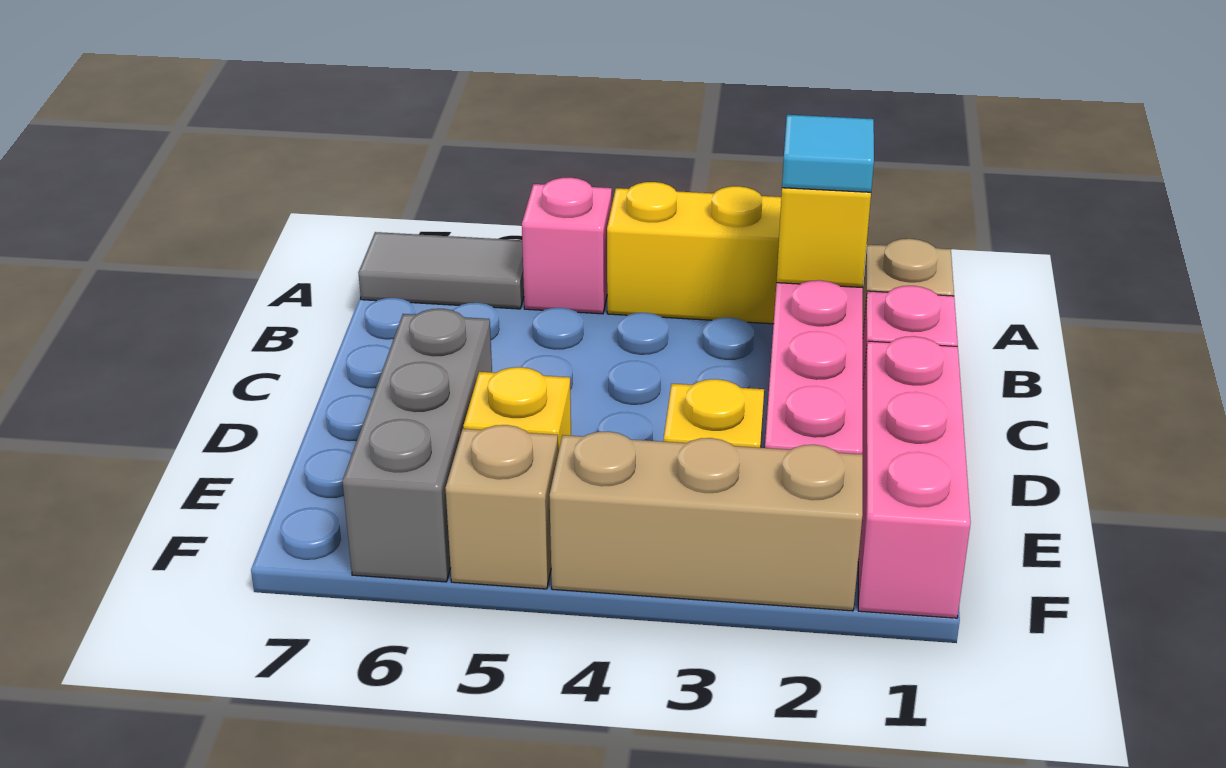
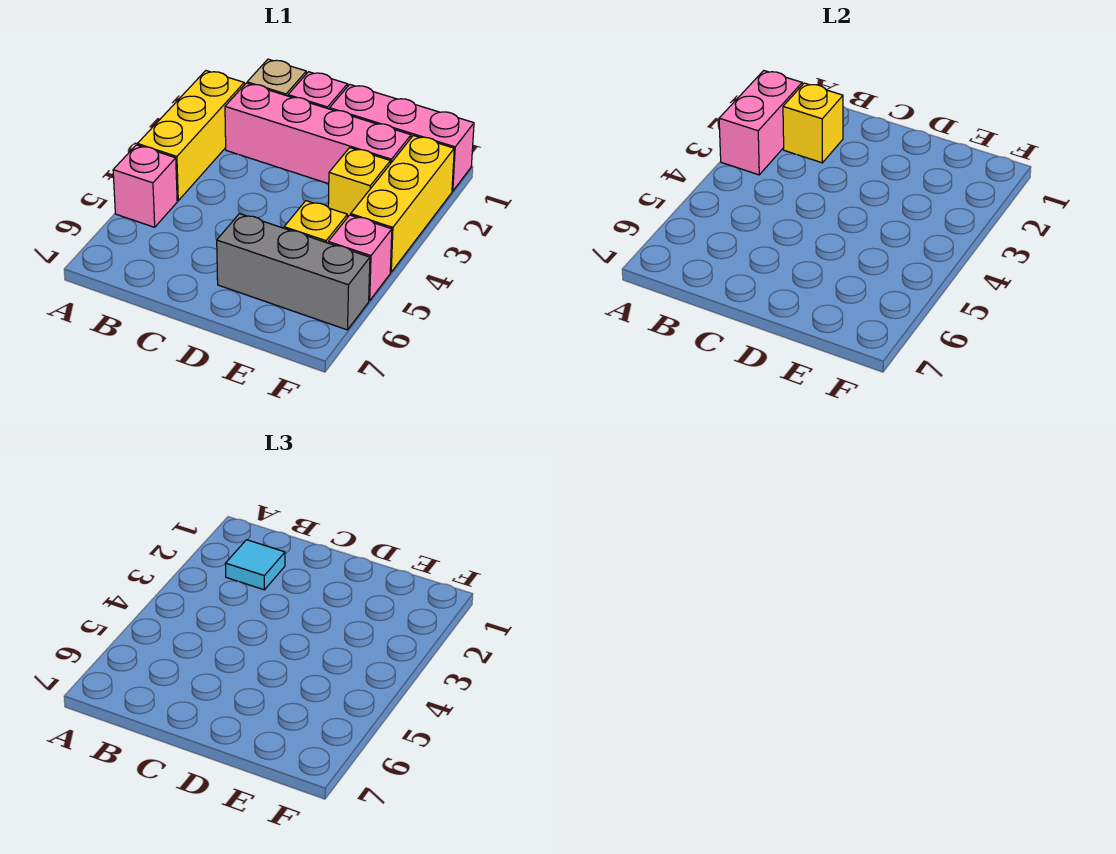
none -> pink 1x2 brick [719,71,802,175]
grey 1x2 tile [358,232,524,309] -> none
tan 1x3 brick [549,431,863,611] -> yellow 1x3 brick [351,135,454,272]
tan 1x1 brick [445,425,558,589] -> pink 1x1 brick [328,215,392,301]

